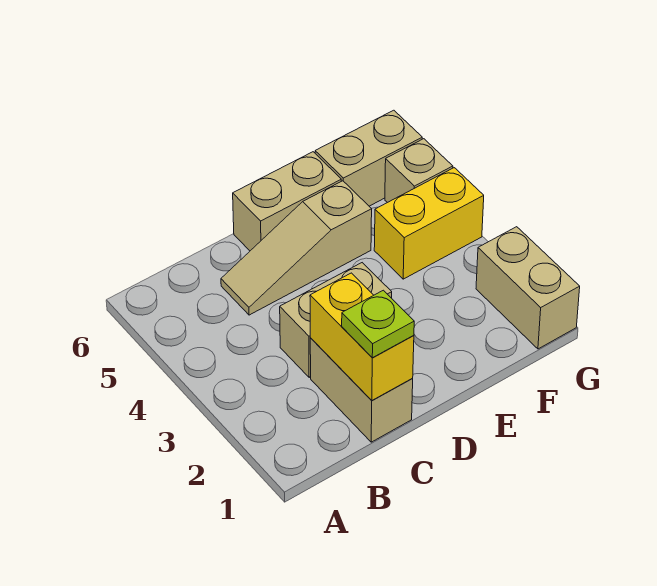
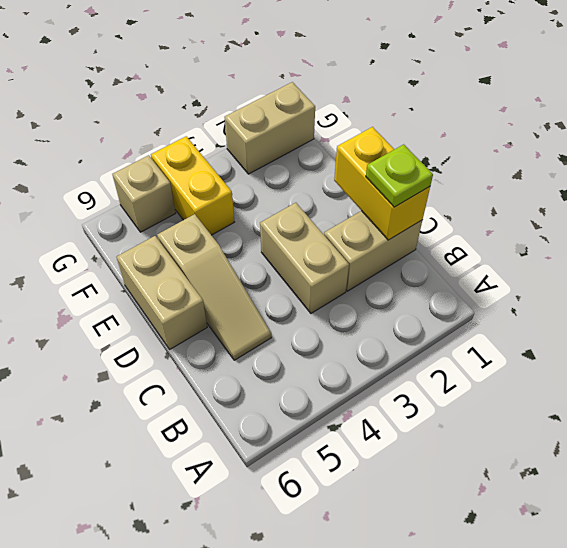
yellow 1x2 brick [310,273,414,401] -> yellow 1x2 brick turned to [334,127,430,240]
tan 1x2 brick [315,110,422,206] -> none

